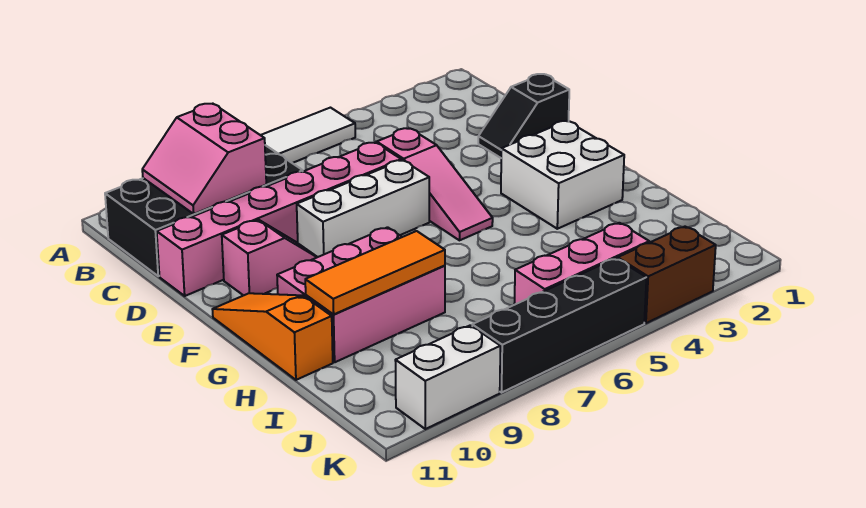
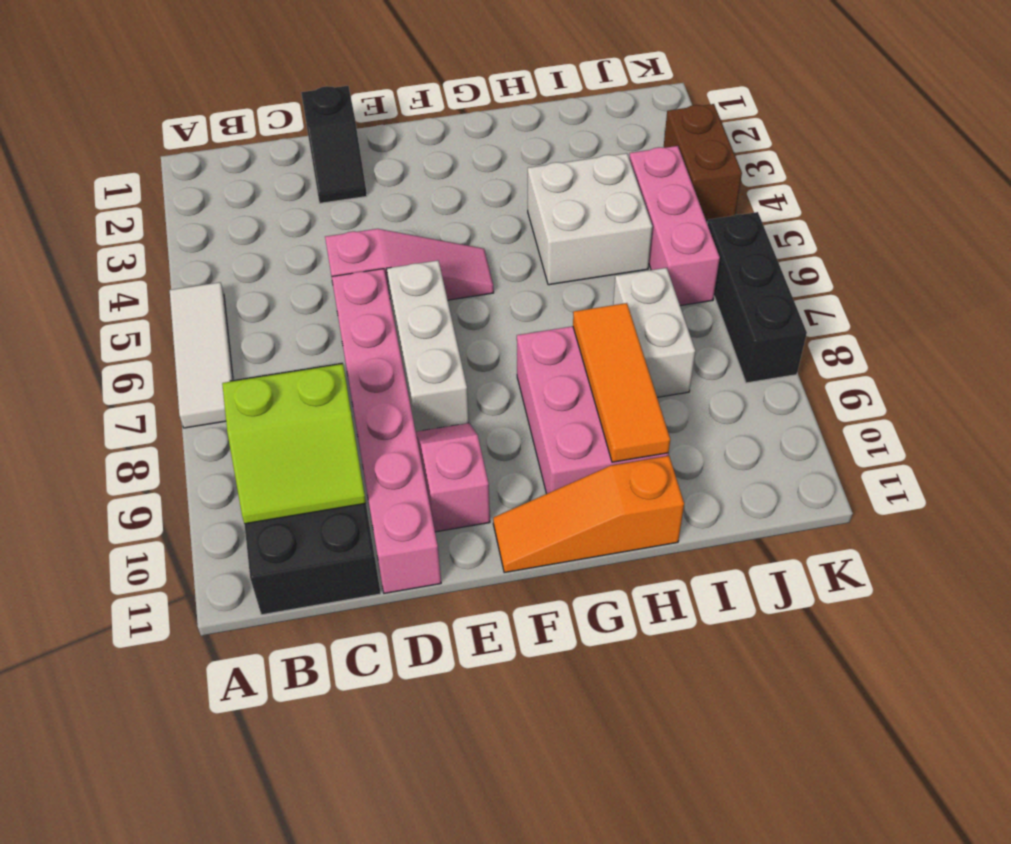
pink 2x2 slope [142,104,266,214] -> lime 2x2 slope [222,364,366,524]
white 2x2 brick [501,121,624,229] -> white 2x2 brick moved to [528,153,652,285]
black 1x4 brick [472,258,647,392] -> black 1x3 brick [708,212,807,383]
white 1x2 brick [395,325,500,429] -> white 1x2 brick moved to [613,268,695,397]

